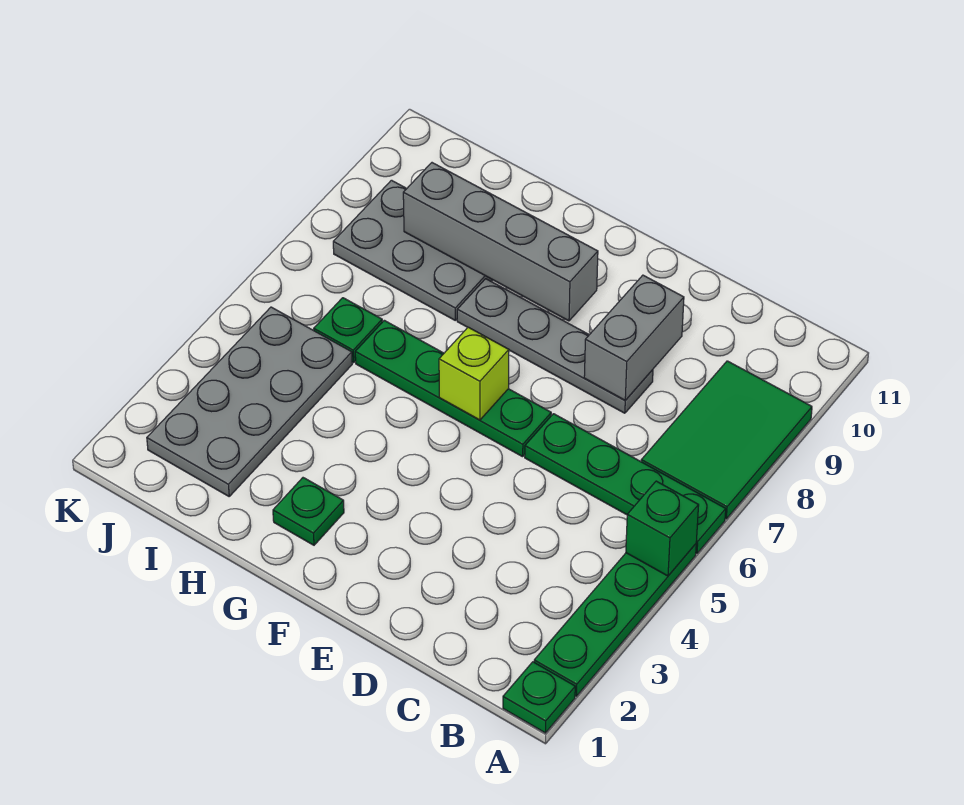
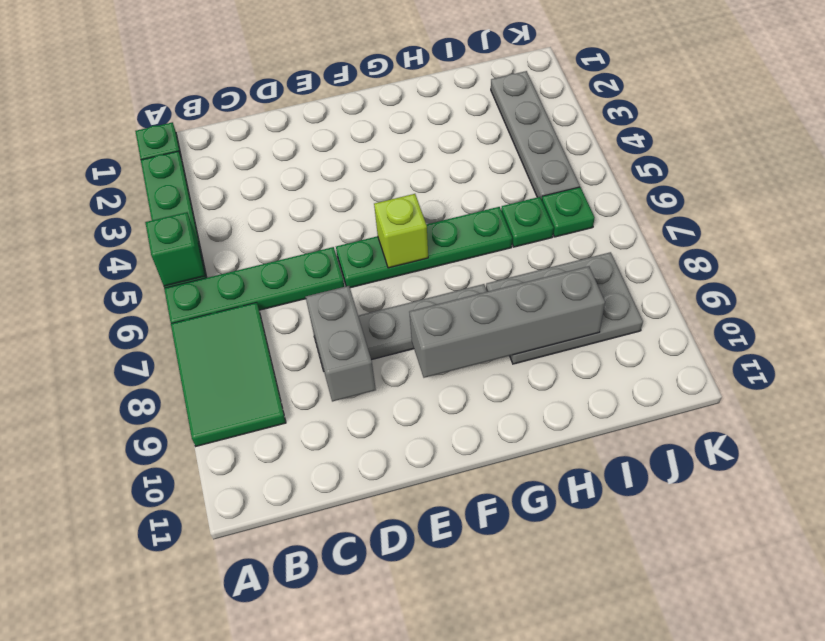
green 1x1 plate [273,478,344,545] -> green 1x1 plate moved to [542,187,595,237]
grey 2x4 plate [147,307,352,496] -> grey 1x4 plate [491,71,580,200]

